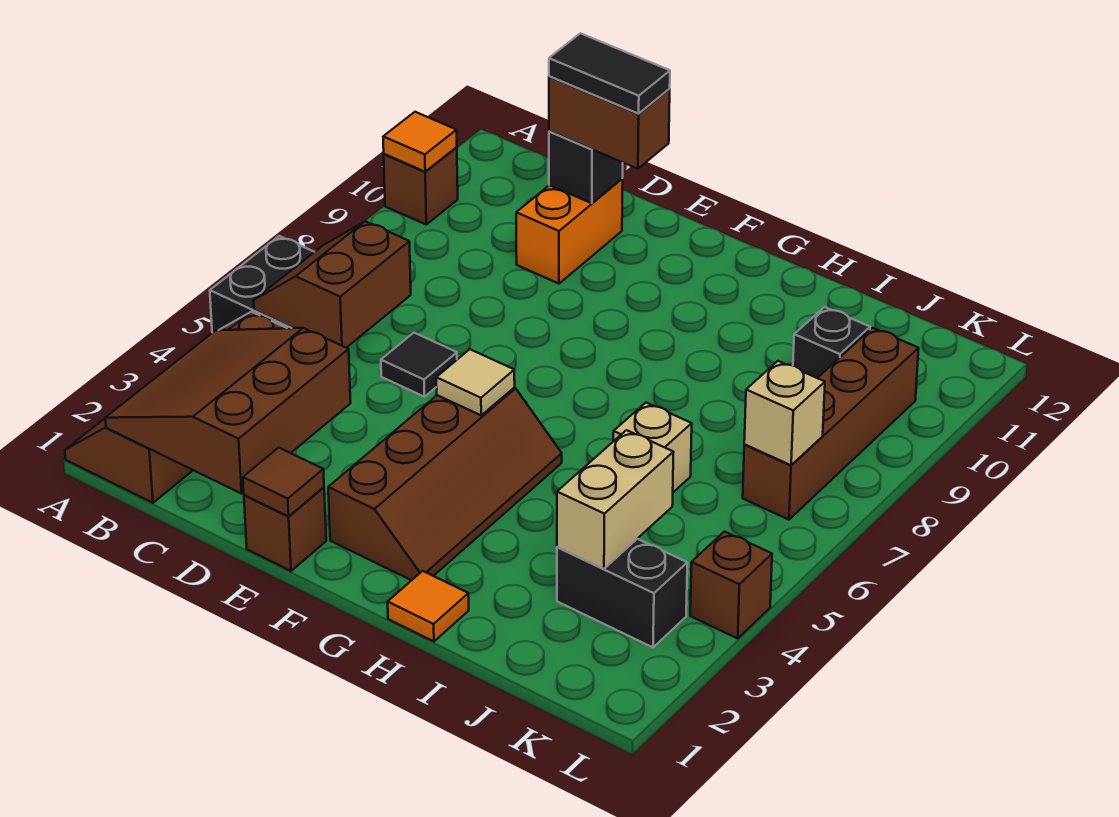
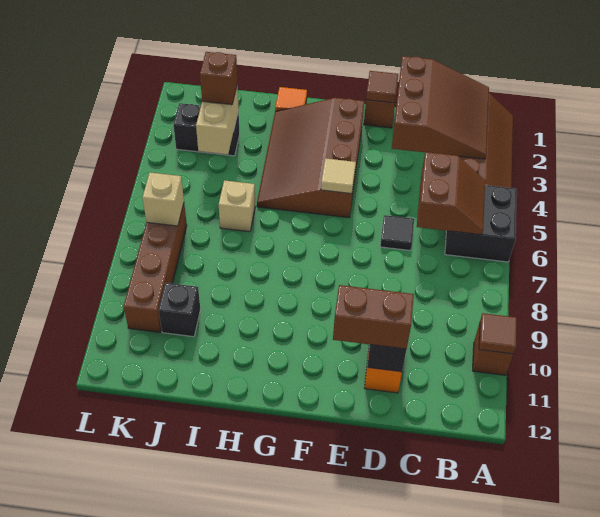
orange 1x1 tile [383,112,457,172] -> brown 1x1 tile [479,313,517,354]
black 1x2 tile [549,33,670,114] -> none
brown 2x4 slope [328,388,562,580] -> brown 3x4 slope [257,98,364,218]
brown 1x1 brick [690,532,772,638] -> brown 1x1 brick moved to [200,52,237,105]

